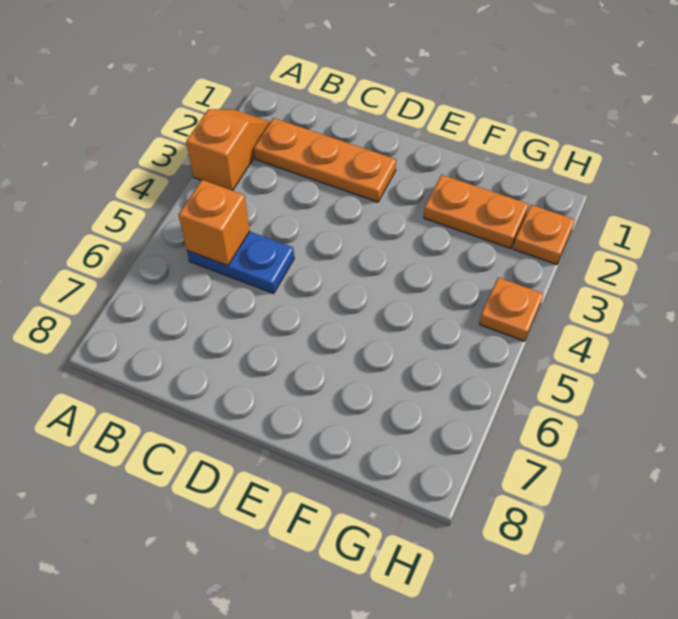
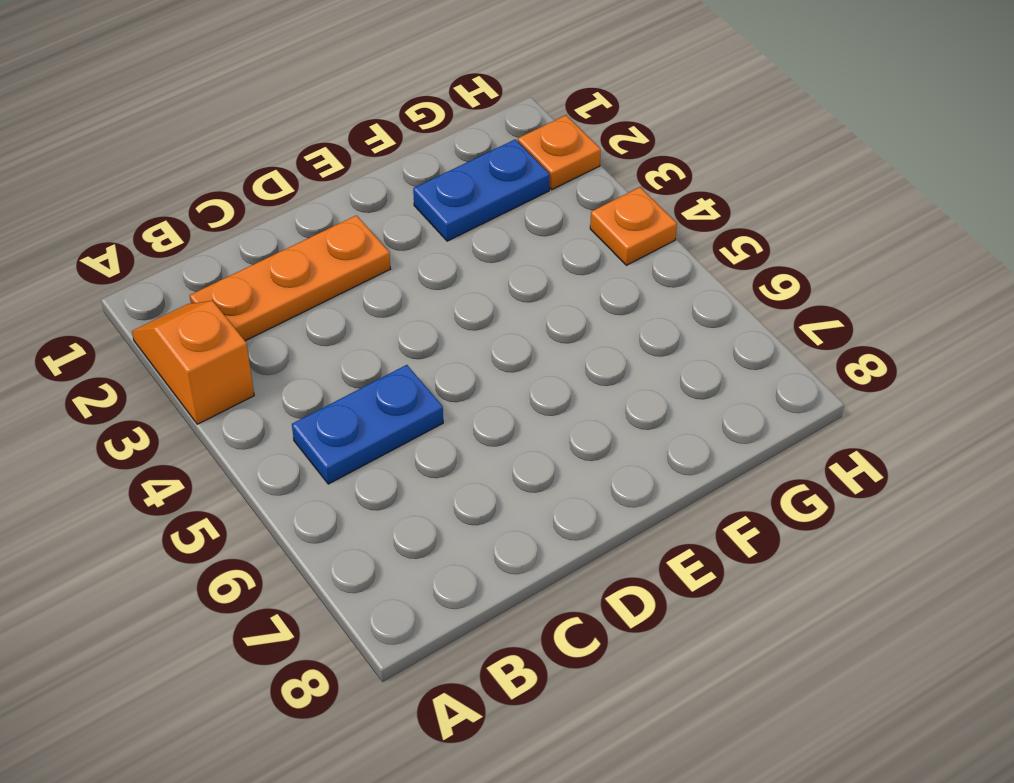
orange 1x1 brick [179,180,250,266] -> none
orange 1x2 plate [424,175,529,249] -> blue 1x2 plate [413,139,550,241]

